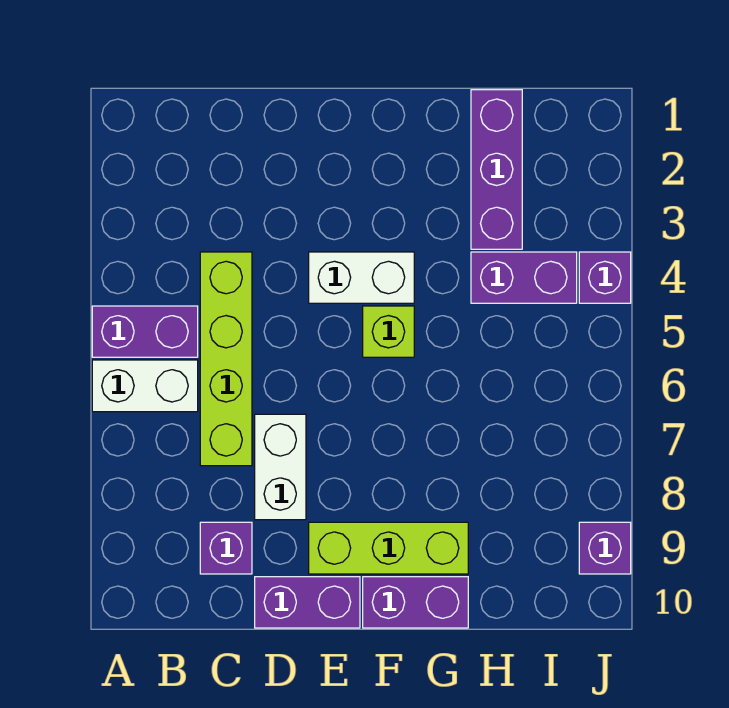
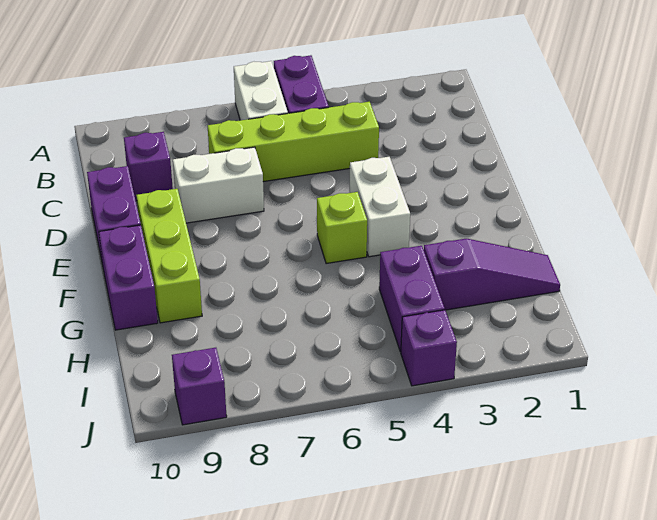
purple 1x3 brick [471,90,522,249] -> purple 1x3 slope [424,239,560,310]

